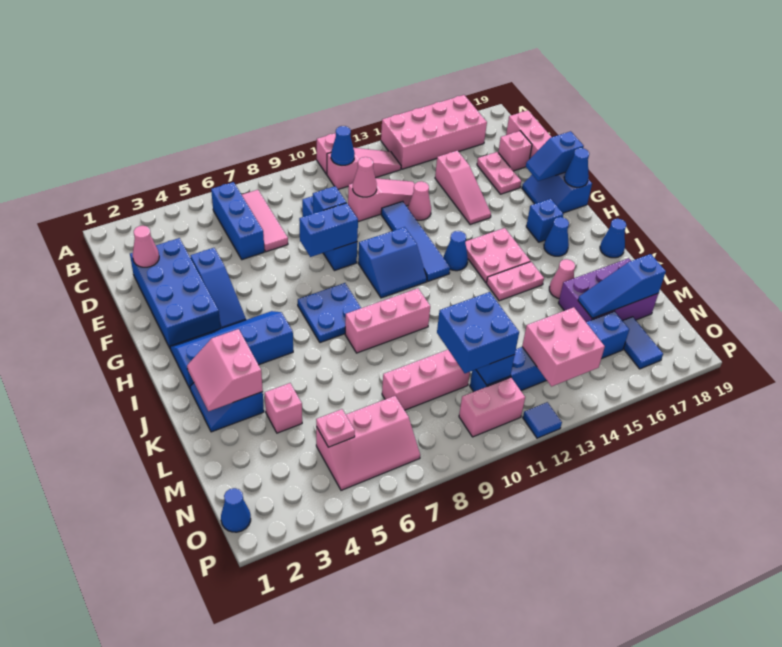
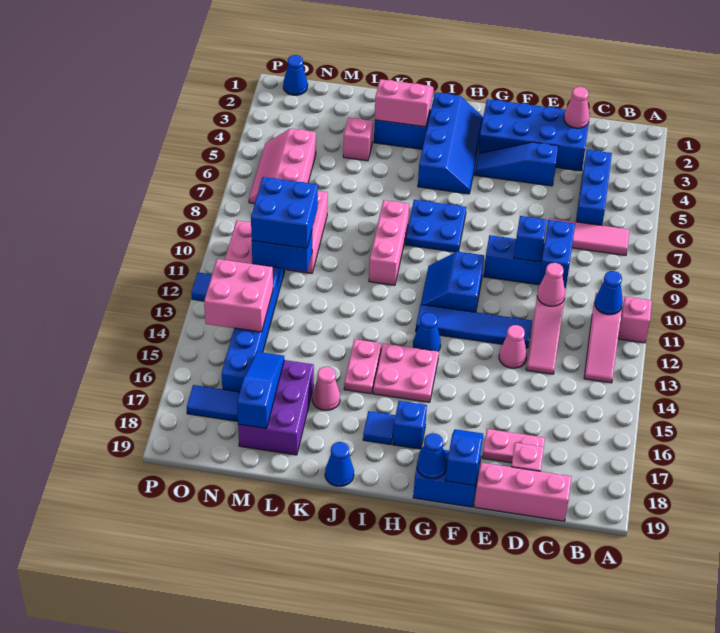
pink 2x4 brick [381,95,487,169] -> none
blue 1x3 brick [211,182,264,260] -> blue 1x3 brick turned to [576,150,612,225]
pink 1x3 slope [435,151,491,225] -> none
blue 1x2 brick [299,203,358,257] -> blue 1x2 brick moved to [539,220,575,287]
blue 1x1 cone [544,217,569,256] -> blue 1x1 tile [363,411,396,445]
pink 1x1 plate [316,409,355,447] -> none

